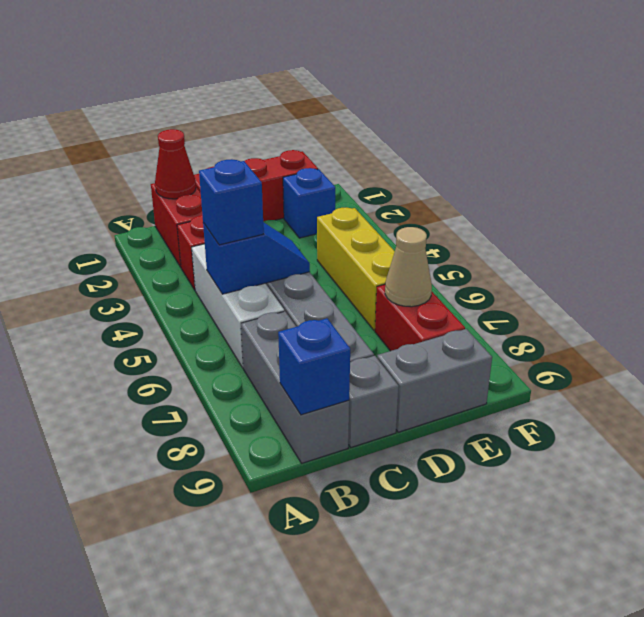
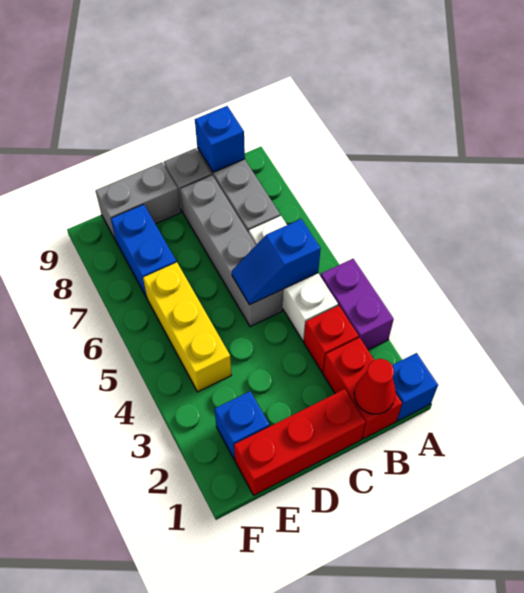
none -> purple 1x2 brick [320,259,394,350]
blue 1x1 brick [199,159,264,245] -> blue 1x1 brick moved to [392,353,438,421]
red 1x2 brick [375,285,465,351] -> blue 1x2 brick [111,204,176,298]
tan 1x1 cone [385,227,432,307] -> none

